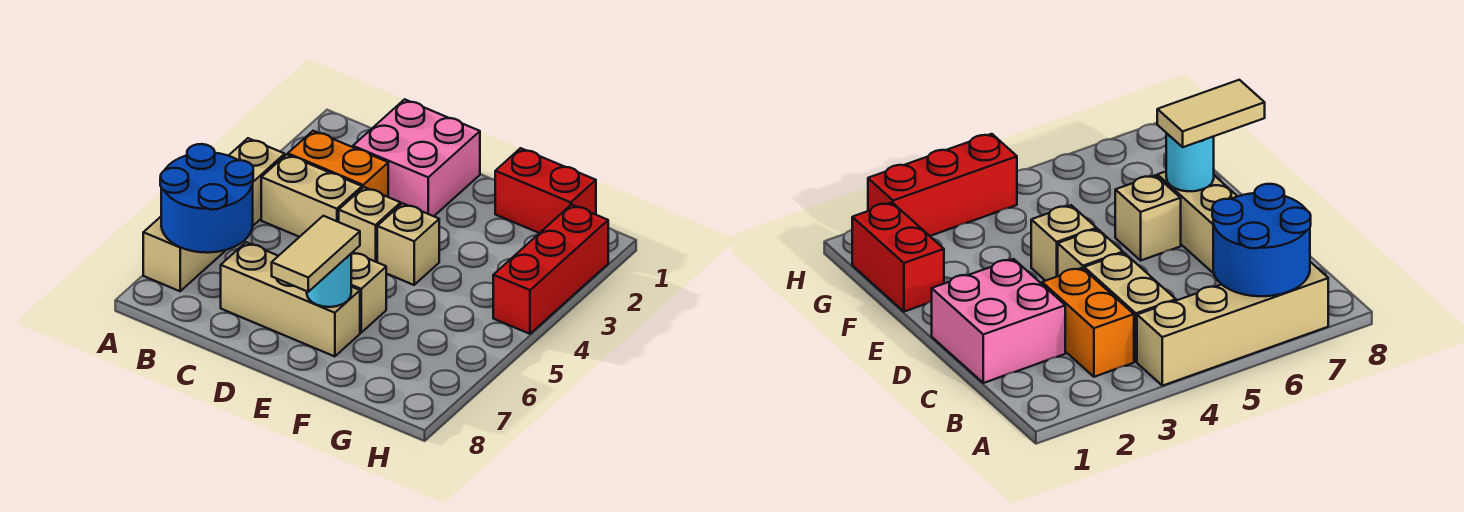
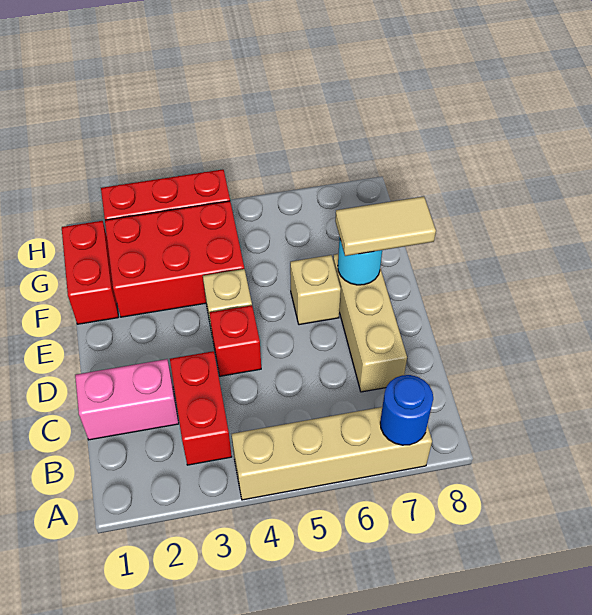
blue 2x2 round brick [160,144,253,253] -> blue 1x1 round brick [380,375,433,445]
orange 1x2 brick [288,131,388,197] -> red 1x2 brick [170,351,232,465]
tan 1x2 brick [261,155,362,237] -> none
pink 2x2 brick [353,99,480,216] -> pink 1x2 brick [75,359,179,440]
tan 1x1 brick [339,187,401,262] -> red 1x1 brick [209,305,261,376]
none -> red 2x3 brick [105,201,244,317]

